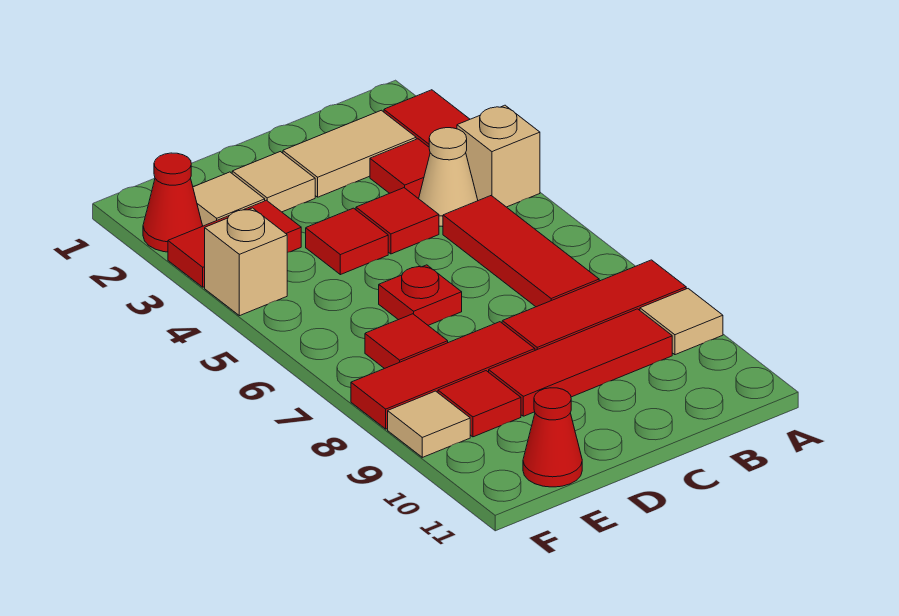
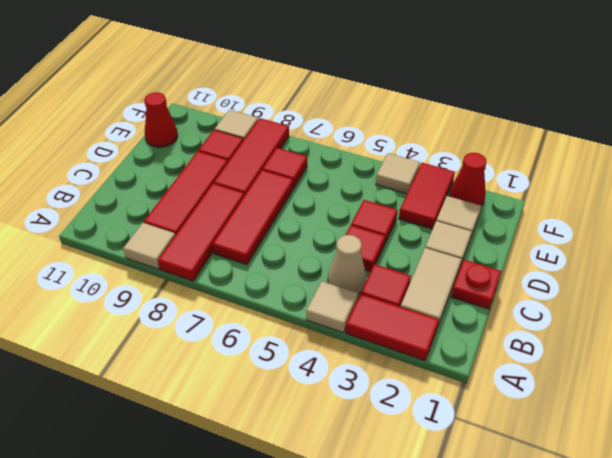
tan 1x1 brick [457,105,540,207] -> tan 1x1 tile [306,281,358,333]
red 1x3 tile [443,196,599,307] -> red 1x3 tile turned to [212,170,293,265]
red 1x1 plate [379,265,462,325] -> red 1x1 plate moved to [451,260,501,309]
tan 1x1 brick [205,208,287,316] -> tan 1x1 tile [376,153,420,194]

